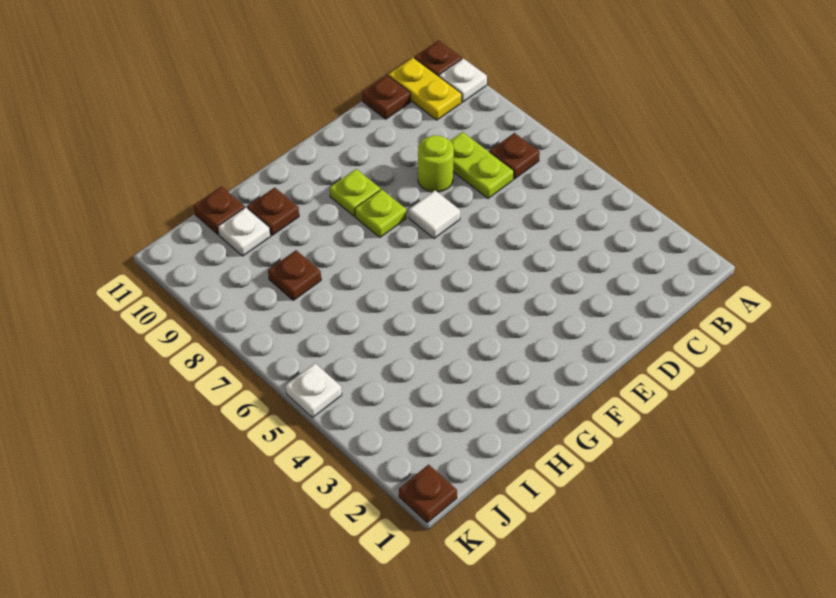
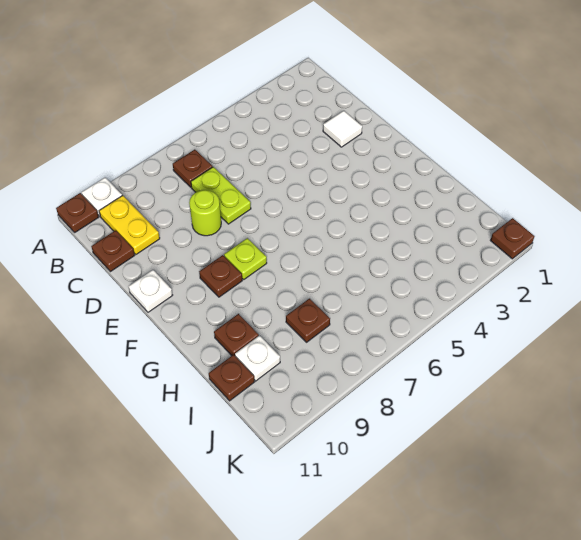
yellow 1x2 plate [388,58,462,120] -> yellow 1x2 plate turned to [99,196,160,254]
lime 1x2 plate [450,132,514,199] -> lime 1x2 plate turned to [191,167,251,224]
white 1x1 tile [409,191,460,239] -> white 1x1 tile moved to [323,111,362,147]
lime 1x1 plate [330,169,380,216] -> brown 1x1 plate [199,255,242,297]
white 1x1 plate [286,363,342,418] -> white 1x1 plate moved to [128,270,173,312]

